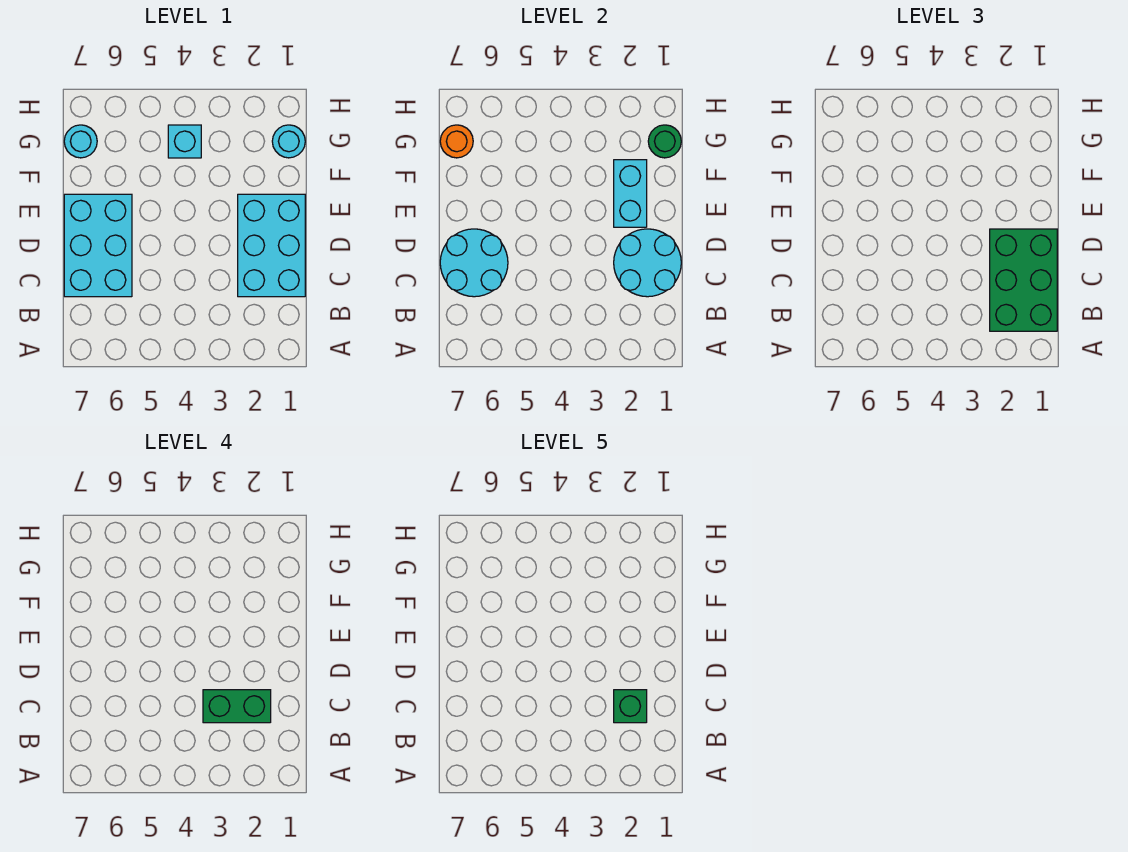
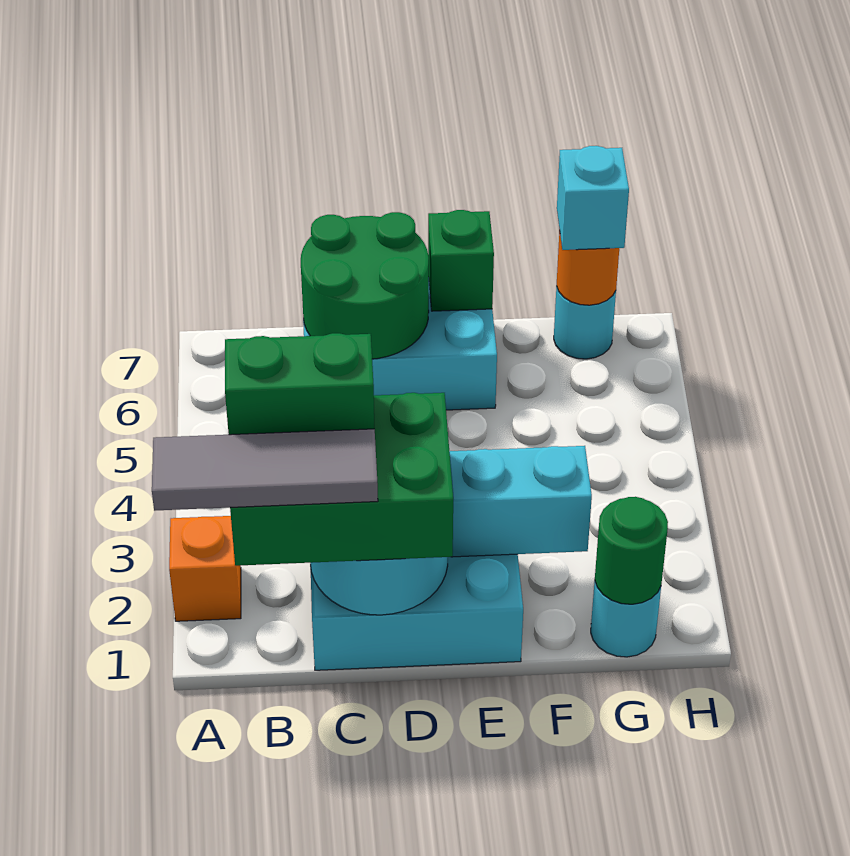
none -> grey 1x3 tile [152,429,378,511]
none -> orange 1x1 brick [169,516,241,621]
green 1x2 brick [203,690,271,723] -> green 1x2 brick turned to [225,333,374,435]
green 1x1 brick [614,690,647,723] -> green 1x1 brick moved to [428,210,494,311]
cyan 2x2 round brick [440,229,508,297] -> green 2x2 round brick [301,212,429,359]
cyan 1x1 brick [168,125,201,158] -> cyan 1x1 brick moved to [557,146,629,250]

